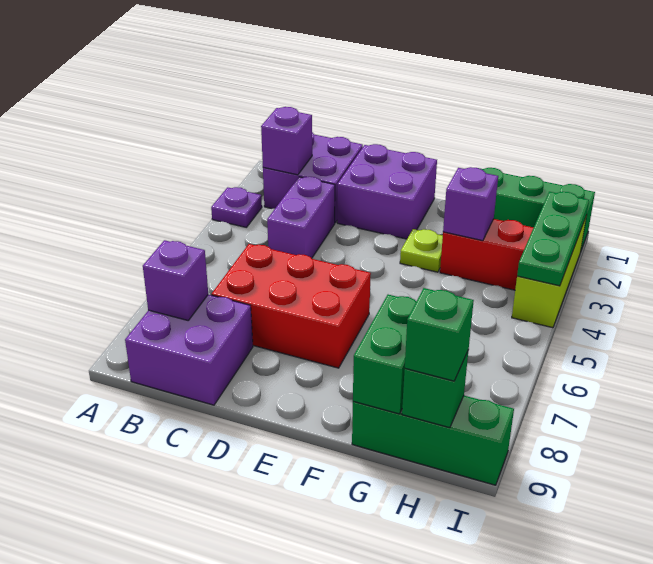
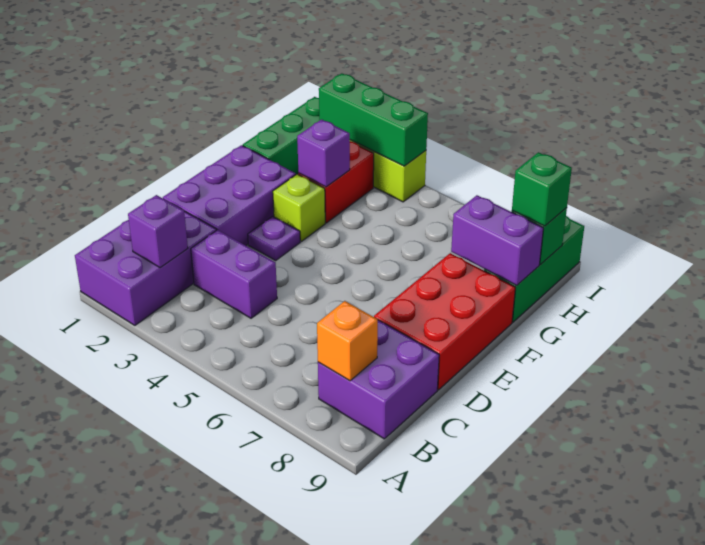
purple 1x1 plate [211,187,262,227] -> purple 1x1 plate moved to [248,216,300,261]
purple 2x2 brick [263,132,363,223] -> purple 2x3 brick [75,211,216,325]
purple 1x1 brick [143,240,208,320] -> orange 1x1 brick [317,301,378,381]
red 2x3 brick [211,244,371,368] -> red 2x3 brick moved to [374,253,515,390]
purple 2x2 brick [337,144,437,239] -> purple 2x3 brick [163,145,296,245]
lime 1x1 plate [400,229,443,272] -> lime 1x1 brick [273,174,325,241]
green 1x2 brick [353,295,416,414] -> purple 1x2 brick [451,195,543,285]
green 1x3 plate [517,192,589,286] -> green 1x3 brick [319,73,428,166]

